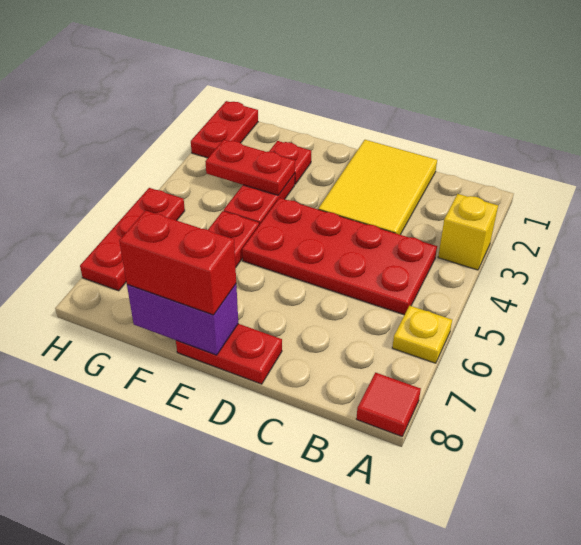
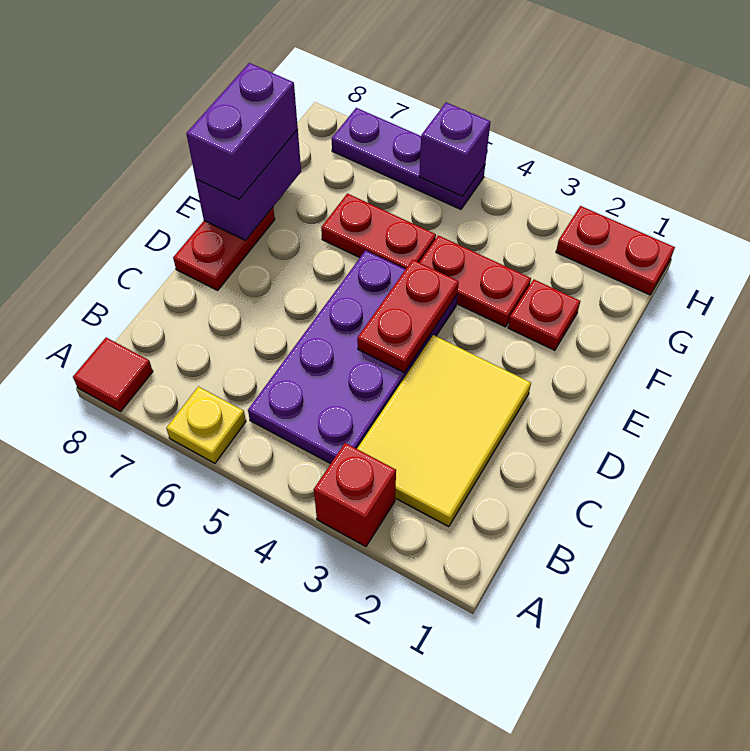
yellow 1x1 brick [438,194,498,270] -> red 1x1 brick [314,443,396,546]
red 2x4 plate [242,198,437,315] -> purple 2x4 plate [248,251,457,464]
yellow 2x3 tile [318,140,437,235] -> yellow 2x3 tile turned to [357,335,531,527]
red 1x2 brick [119,210,236,315] -> purple 1x2 brick [186,63,298,199]
red 1x2 plate [205,140,295,195] -> red 1x2 plate moved to [357,260,459,372]
red 1x3 plate [80,188,185,291] -> purple 1x3 plate [332,108,485,209]
none -> purple 1x1 brick [419,102,490,196]

